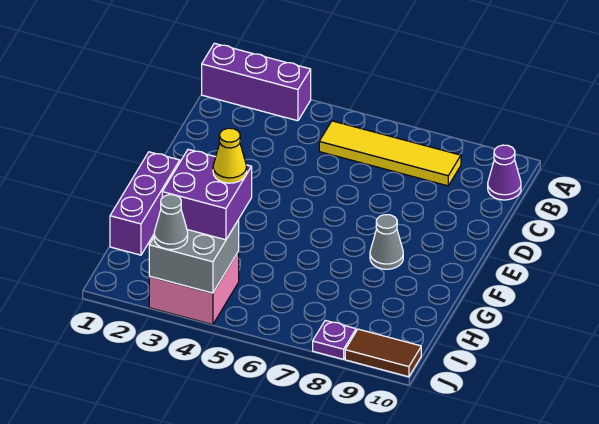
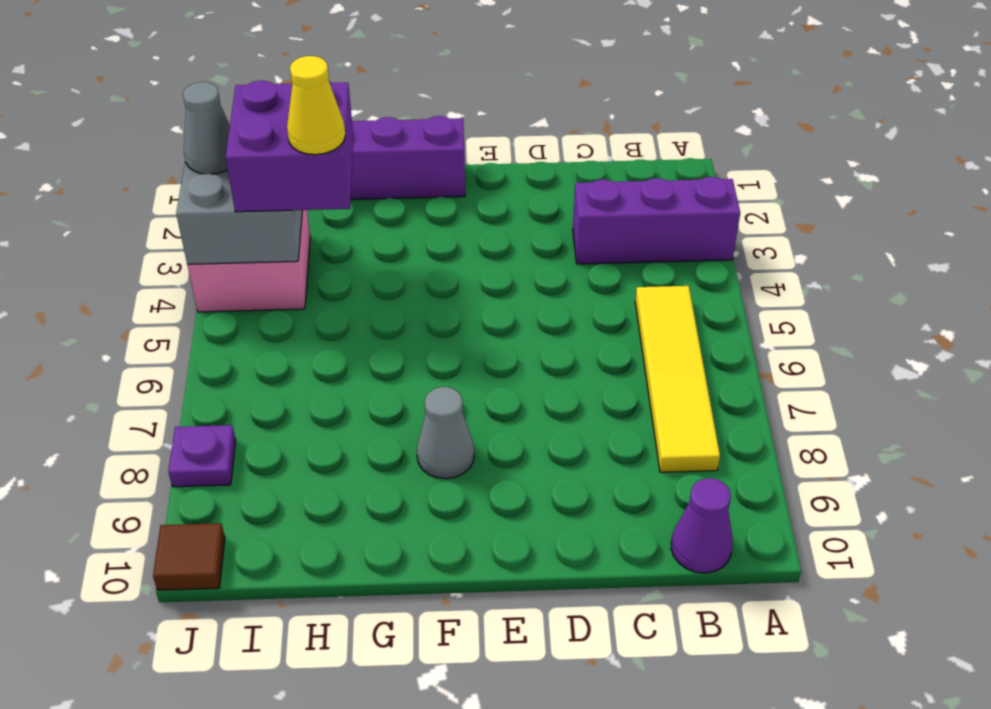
purple 1x3 brick [202,43,311,121] -> purple 1x3 brick turned to [573,177,740,264]
brown 1x2 tile [345,329,421,377] -> brown 1x1 tile [153,523,225,590]

